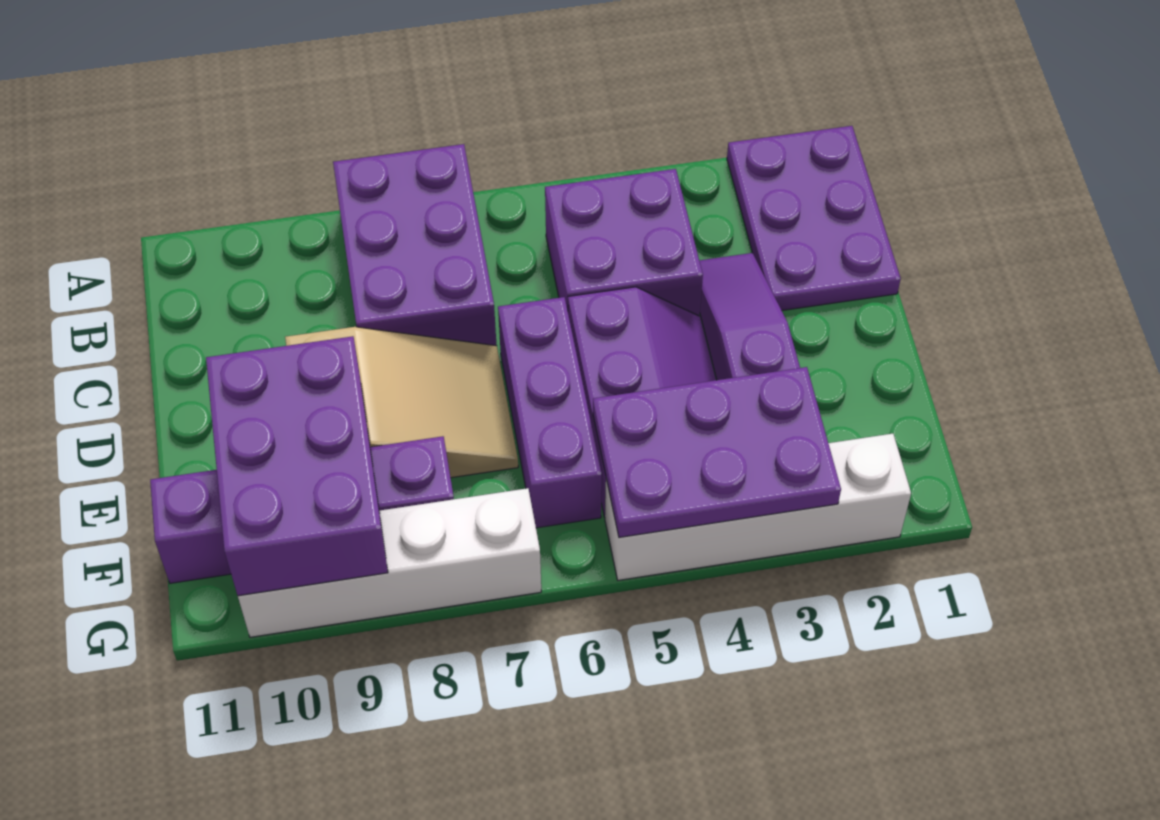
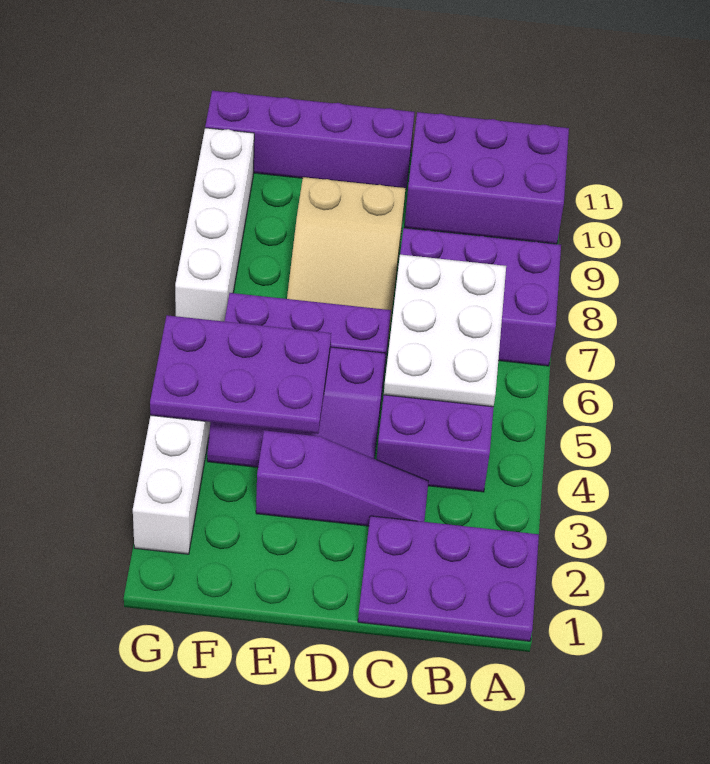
none -> white 2x3 plate [384,255,506,407]
purple 2x3 brick [206,336,388,596] -> purple 2x3 brick moved to [404,112,569,244]
purple 2x3 plate [593,367,841,537] -> purple 2x3 plate turned to [150,315,331,434]
purple 1x4 brick [150,436,454,583] -> purple 1x4 brick turned to [205,91,415,189]

